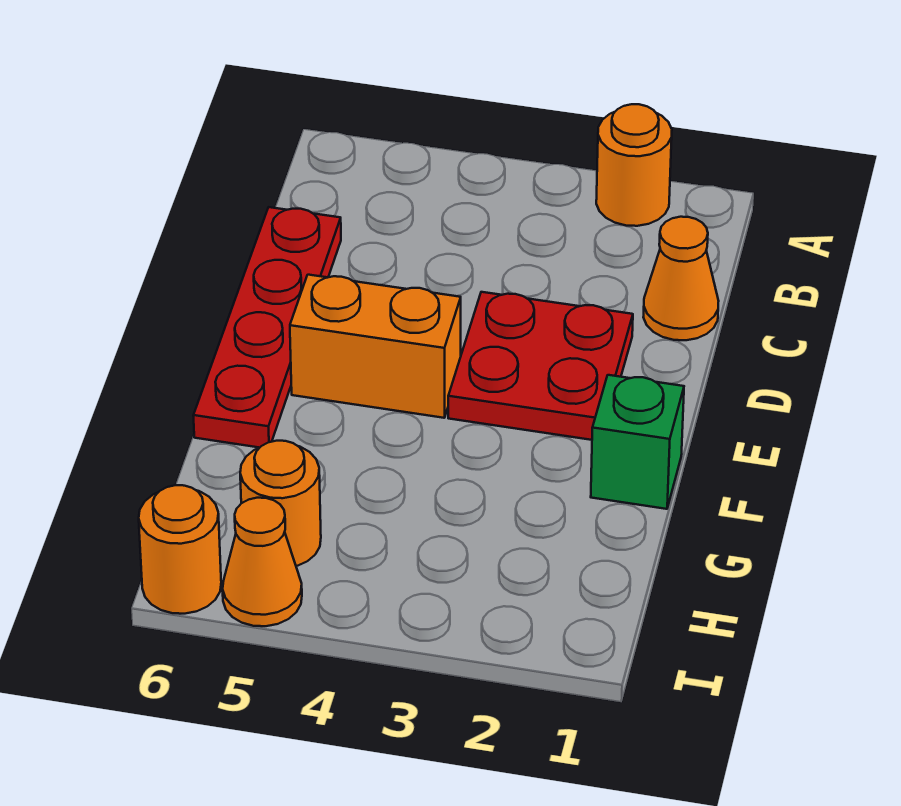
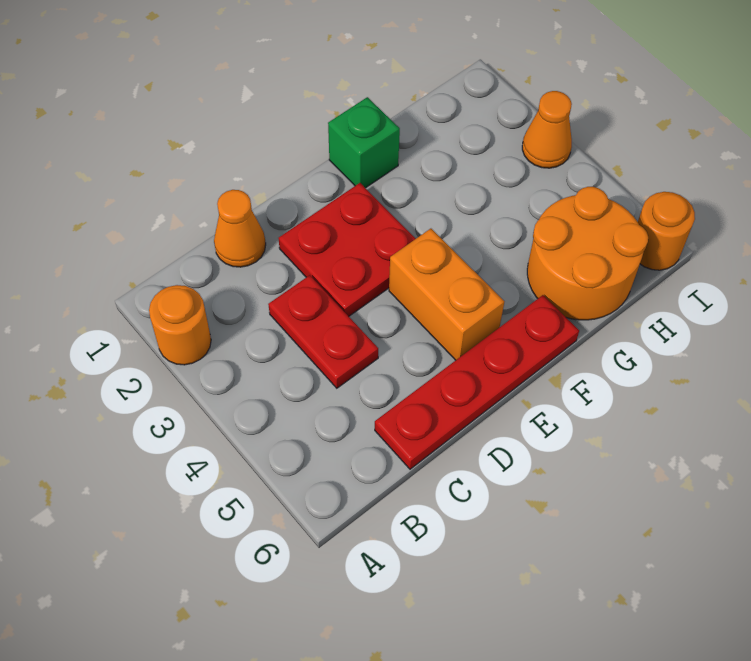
none -> red 1x2 plate [268,275,378,388]
orange 1x1 round brick [240,441,321,566] -> orange 2x2 round brick [527,187,648,320]
orange 1x1 cone [223,498,302,626] -> orange 1x1 cone moved to [522,91,572,168]

